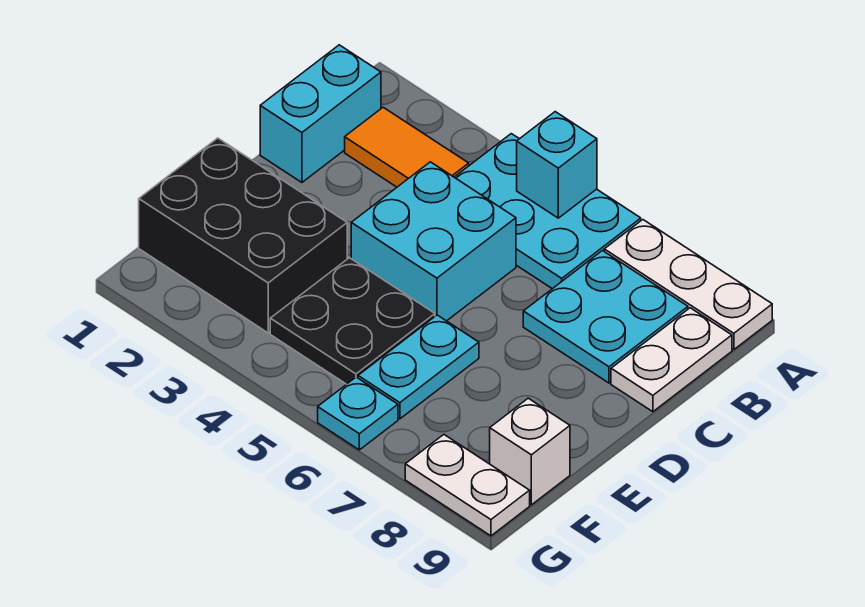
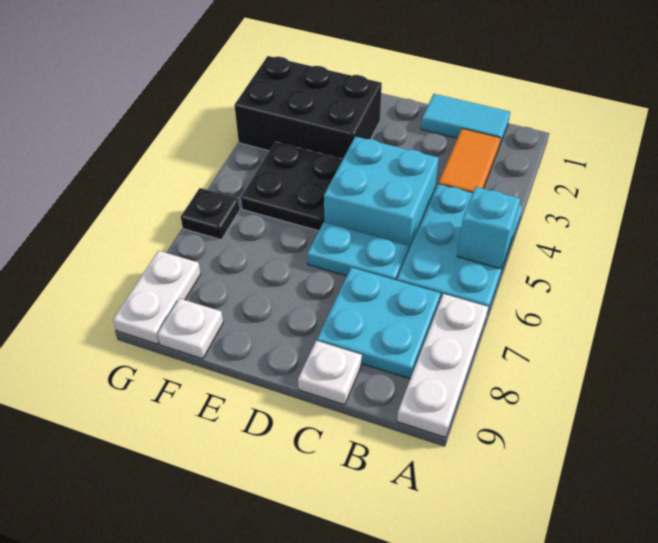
cyan 1x2 brick [260,45,381,182] -> cyan 1x2 tile [421,94,510,146]
white 1x2 plate [611,308,732,412] -> white 1x1 plate [298,341,362,405]
black 2x3 brick [139,138,347,333] -> black 2x3 brick turned to [235,56,382,159]
cyan 1x2 plate [358,315,479,419] -> cyan 1x2 plate moved to [307,222,409,280]
white 1x1 brick [490,398,570,505] -> white 1x1 plate [157,298,223,359]
cyan 1x1 plate [318,377,398,450] -> black 1x1 plate [181,188,239,240]

